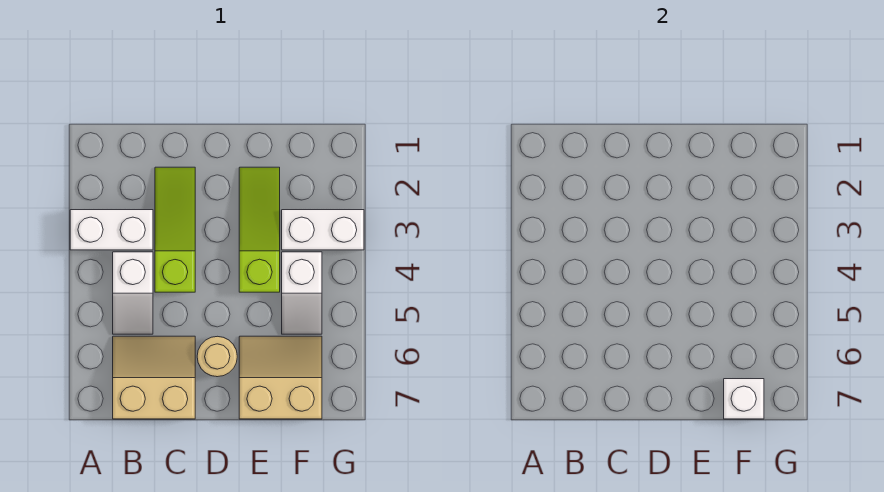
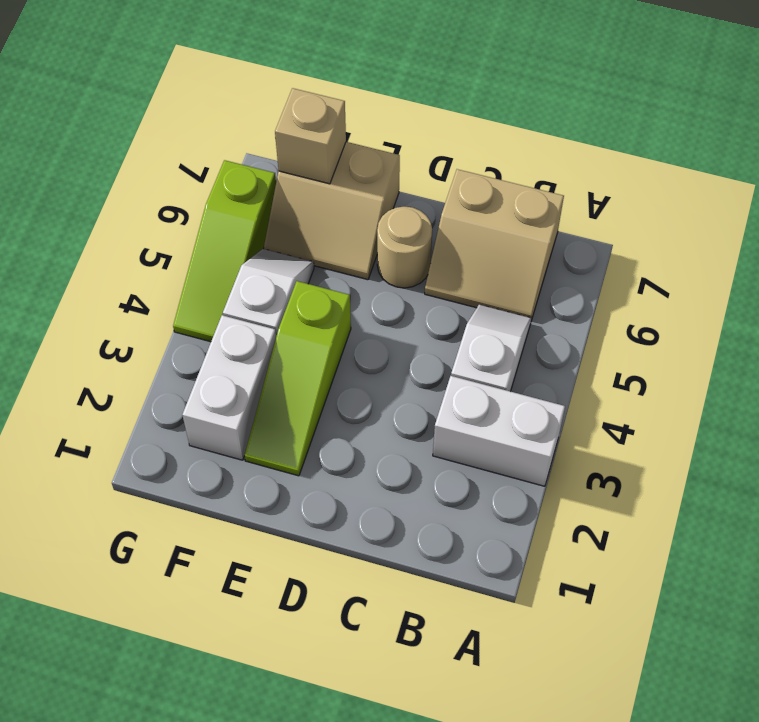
lime 1x3 slope [155,167,195,292] -> lime 1x3 slope moved to [173,160,276,342]
white 1x2 brick [282,210,364,250] -> white 1x2 brick turned to [182,315,276,460]
white 1x1 brick [724,379,764,419] -> tan 1x1 brick [275,88,346,184]

